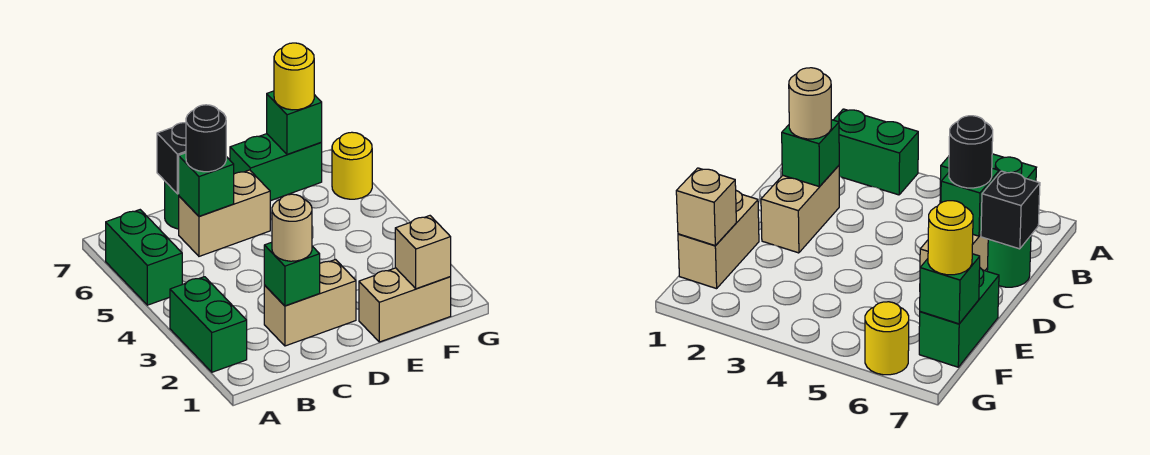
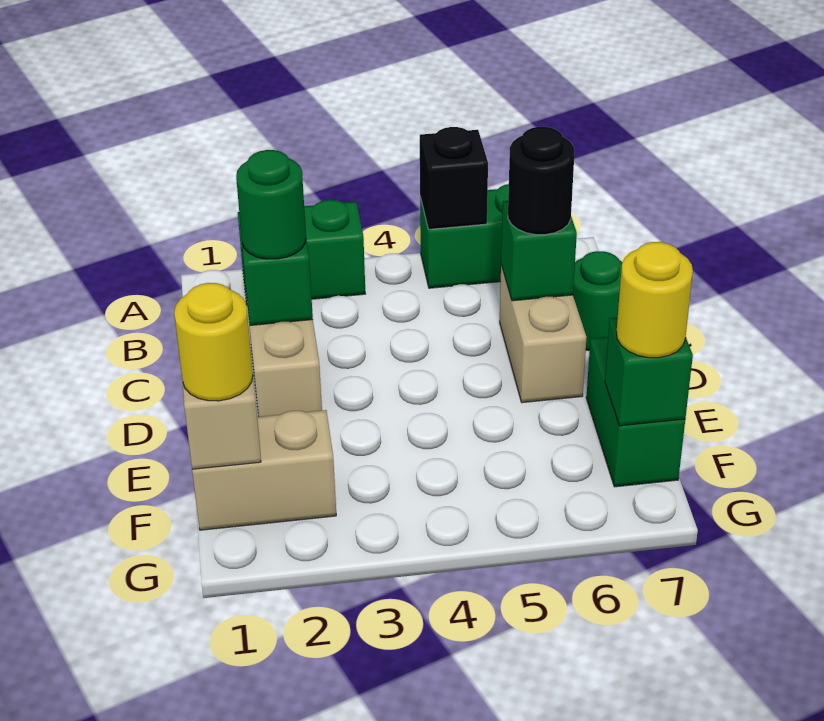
tan 1x1 round brick [272,194,312,261] -> green 1x1 round brick [236,150,306,259]
black 1x1 brick [157,123,186,194] -> black 1x1 brick moved to [420,127,488,229]
tan 1x2 brick [359,268,451,342] -> tan 1x2 brick turned to [192,410,336,530]
yellow 1x1 round brick [332,132,372,199] -> yellow 1x1 round brick moved to [174,283,253,401]

